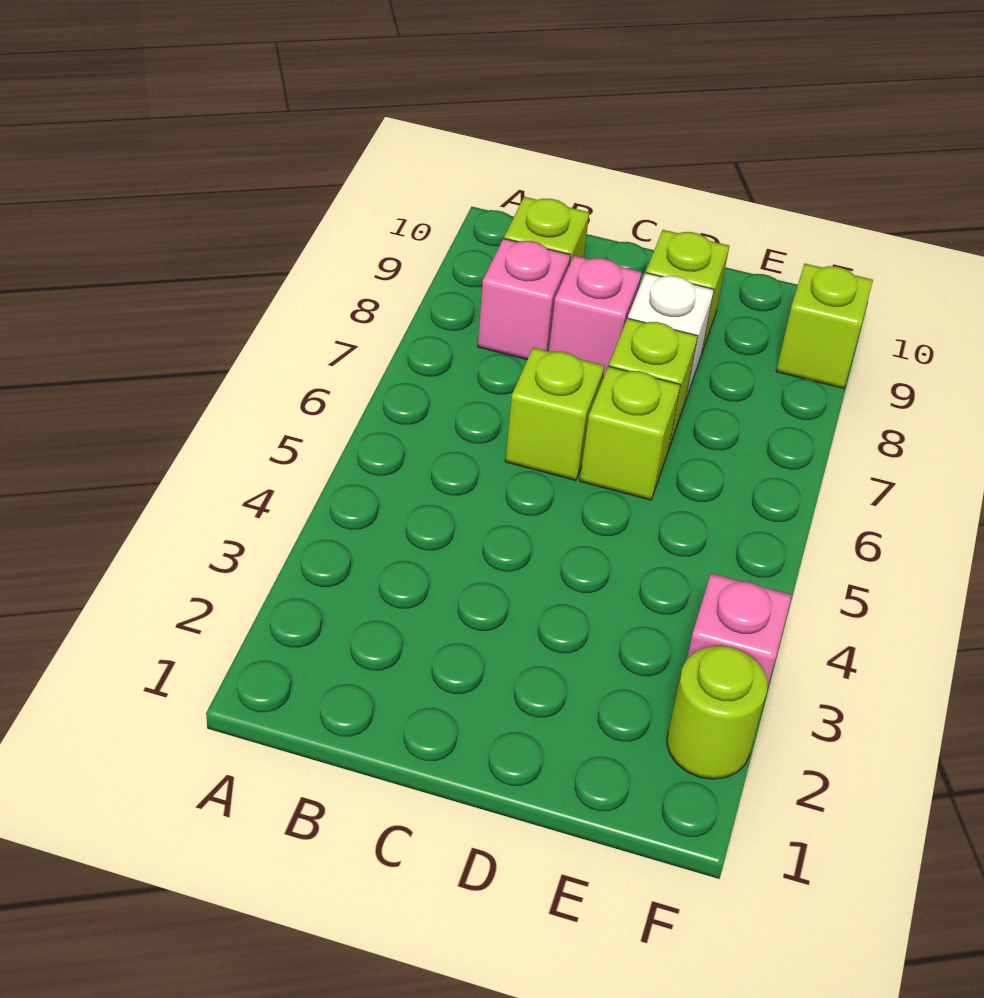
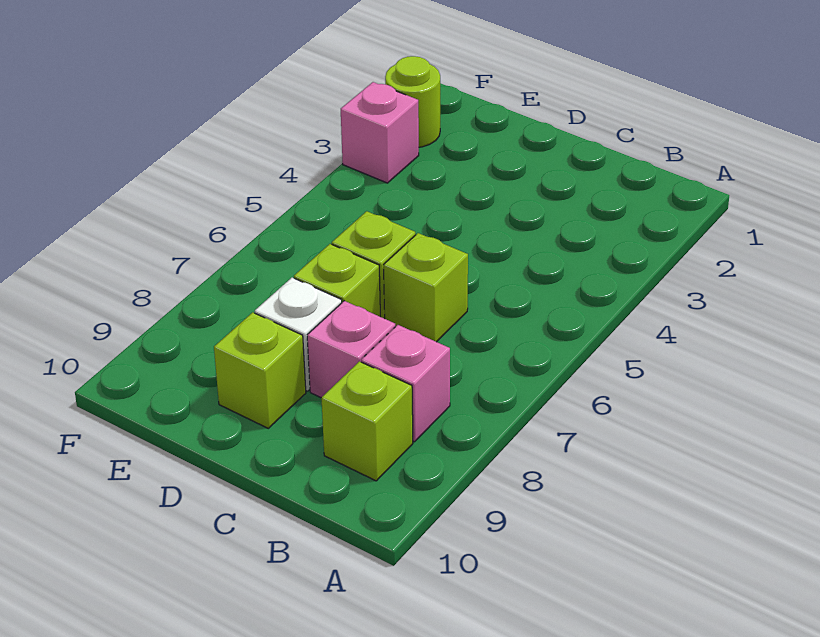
lime 1x1 brick [776,264,873,388] -> none

